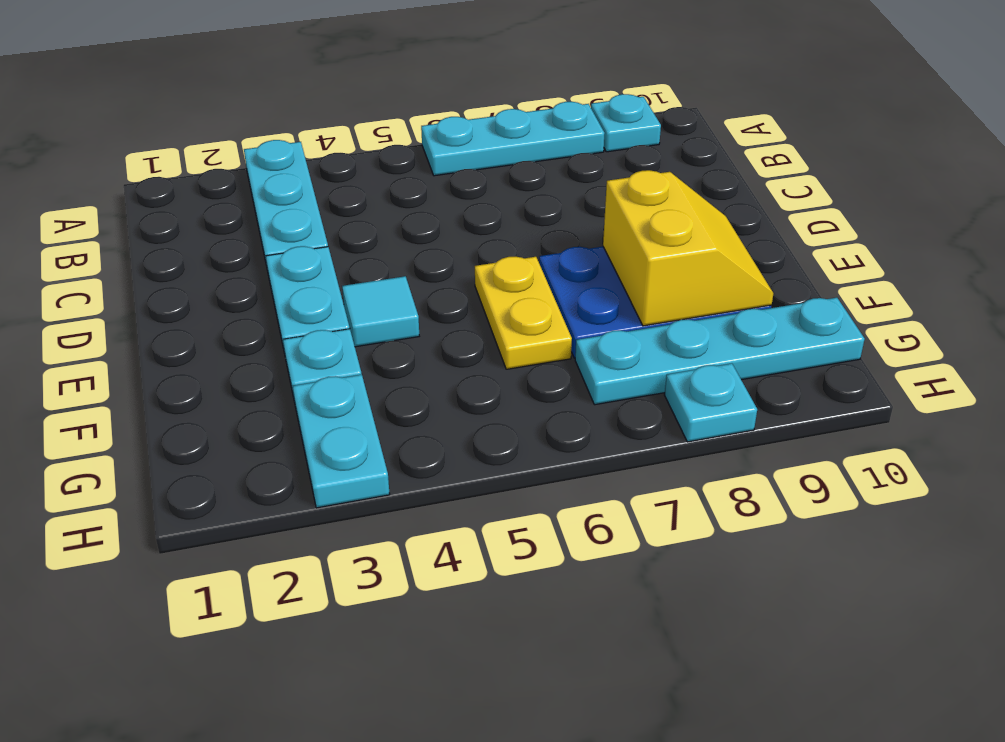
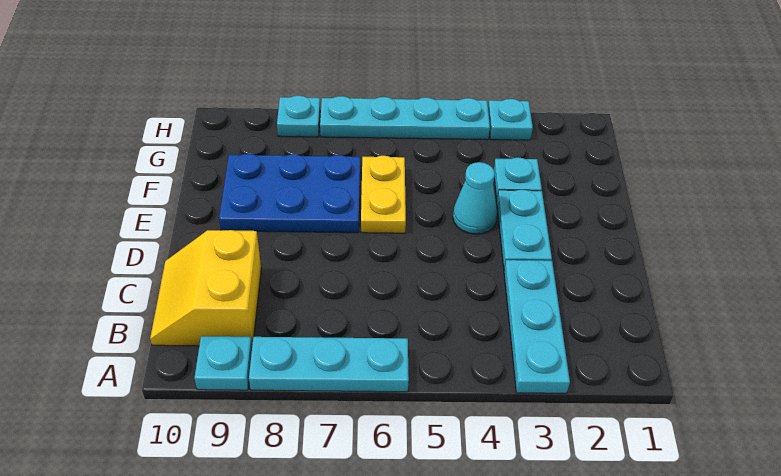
cyan 1x1 tile [342,276,419,347] -> cyan 1x1 cone [453,162,497,234]
yellow 2x2 slope [603,170,773,326] -> yellow 2x2 slope moved to [150,230,261,346]
cyan 1x2 plate [293,375,390,508] -> cyan 1x1 plate [488,99,533,140]
cyan 1x4 plate [575,298,865,405] -> cyan 1x4 plate moved to [320,96,490,140]

